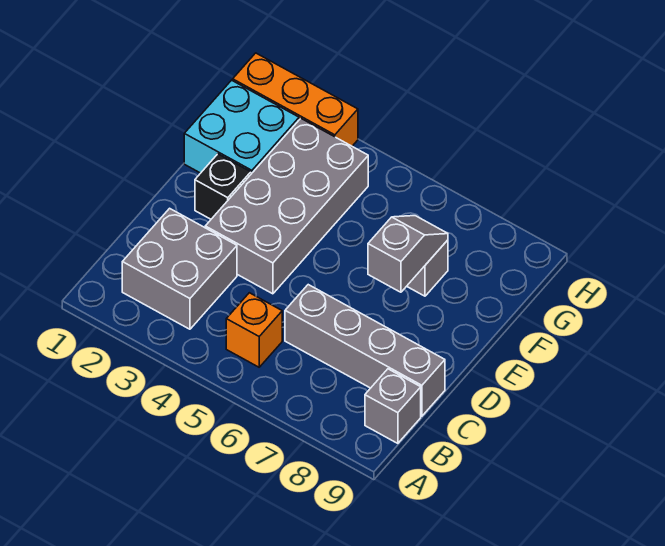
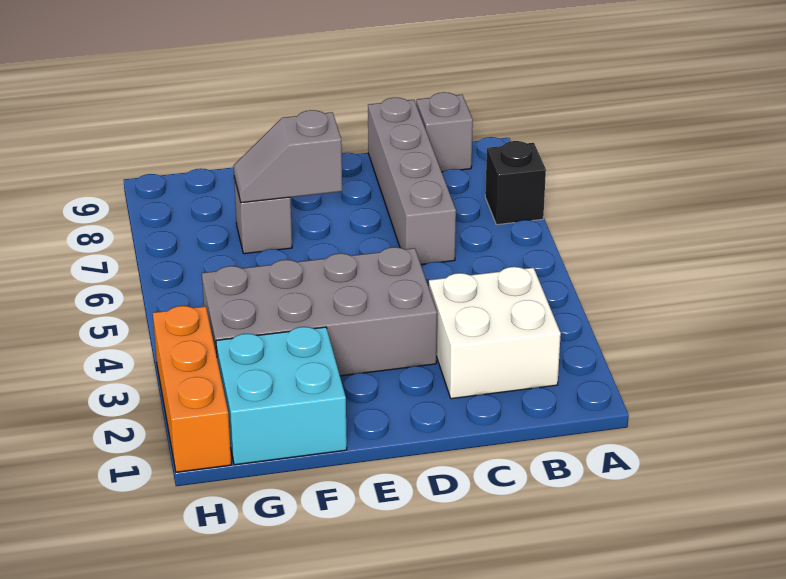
grey 2x2 brick [122,208,237,329] -> white 2x2 brick [429,267,561,399]
orange 1x1 brick [226,293,282,367] -> none
black 1x1 brick [195,154,251,219] -> black 1x1 brick moved to [485,141,546,225]

